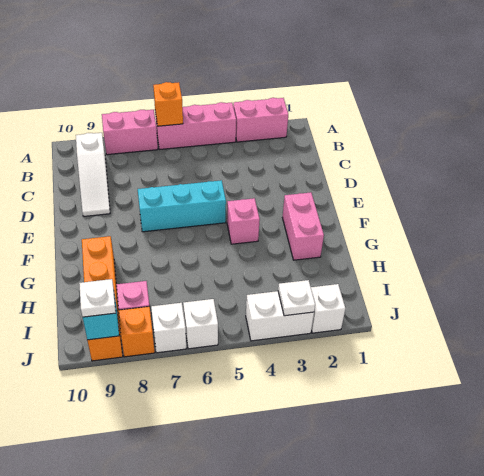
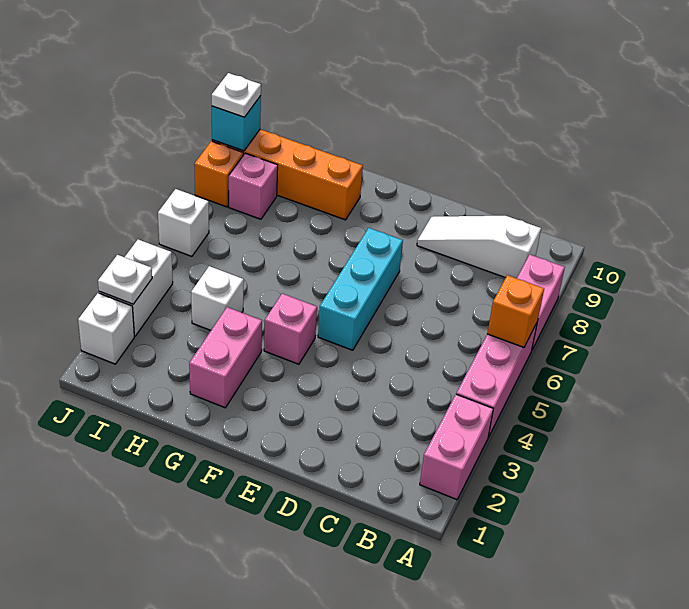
pink 1x2 brick [282,192,324,260] -> pink 1x2 brick turned to [189,307,262,408]
white 1x1 brick [151,303,186,353] -> white 1x1 brick moved to [191,266,244,330]

